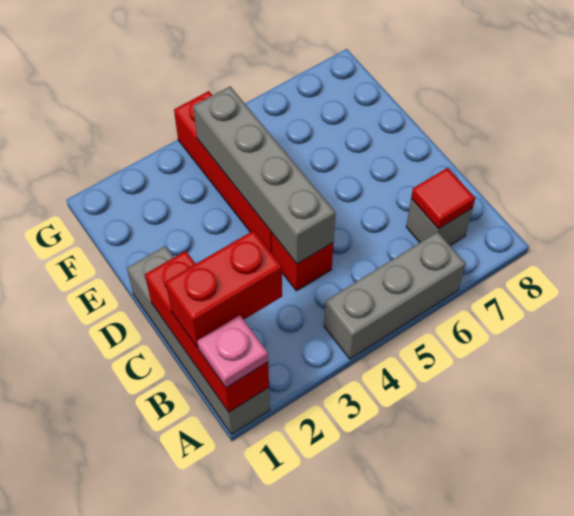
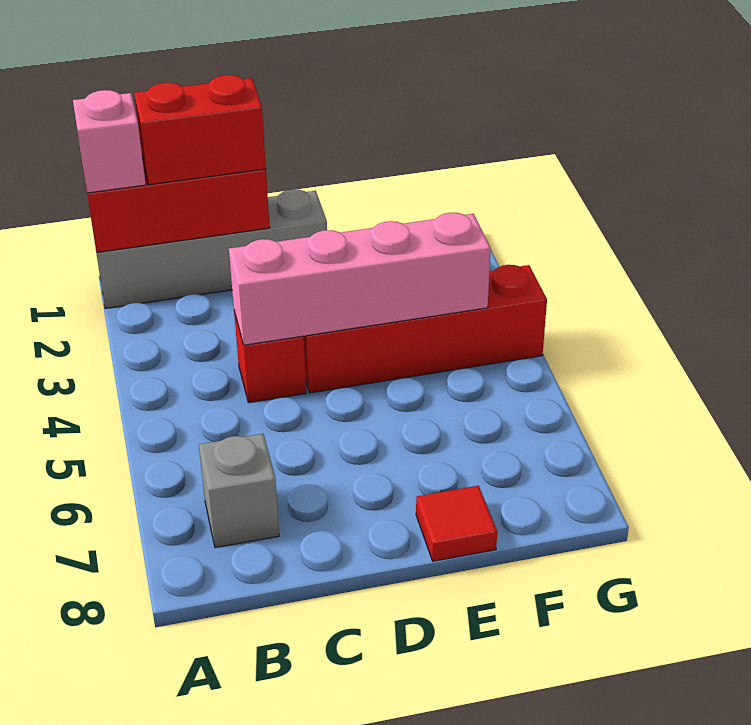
pink 1x1 plate [197,315,268,388] -> pink 1x1 brick [73,90,146,193]
grey 1x3 brick [324,232,466,359] -> none
red 1x2 brick [166,231,282,348] -> red 1x2 brick turned to [134,75,266,185]
red 1x1 tile [411,168,475,229] -> red 1x1 tile moved to [416,486,497,561]
grey 1x4 brick [193,86,336,264] -> pink 1x4 brick [229,213,491,345]

